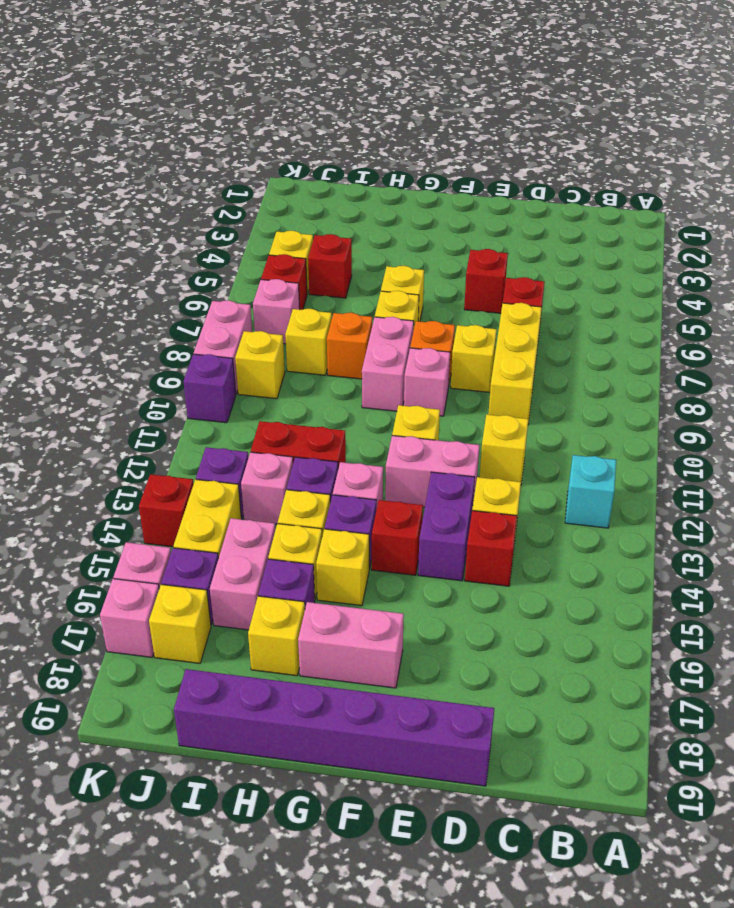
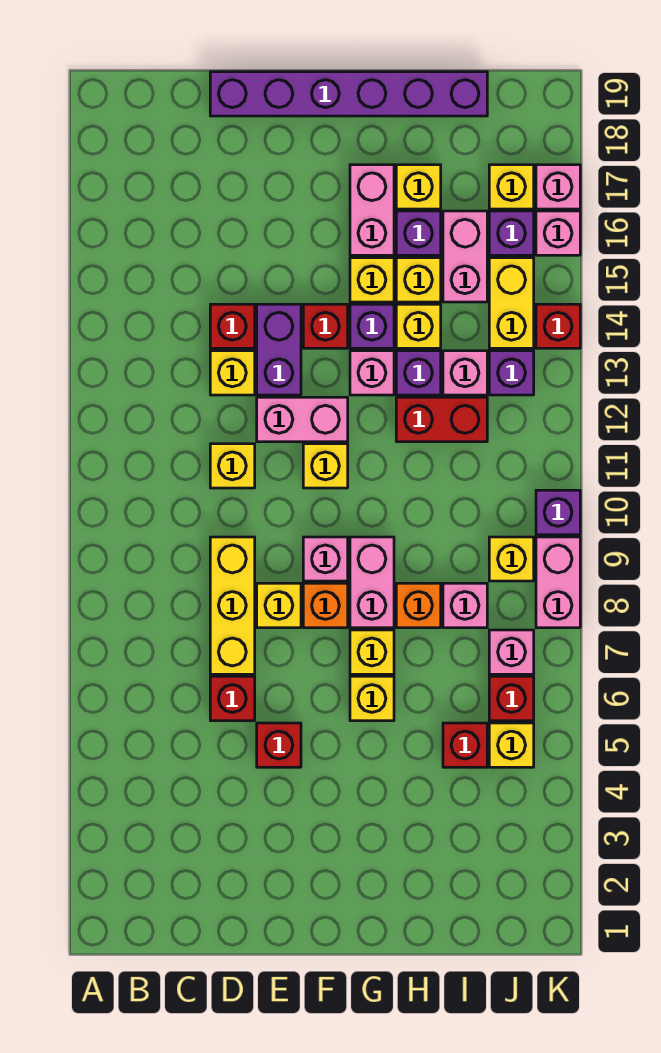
cyan 1x1 brick [565,455,616,528] -> none
pink 1x2 brick [298,602,404,688] -> pink 1x2 brick turned to [350,165,394,255]
yellow 1x1 brick [285,309,332,375] -> pink 1x1 brick [443,583,487,628]

